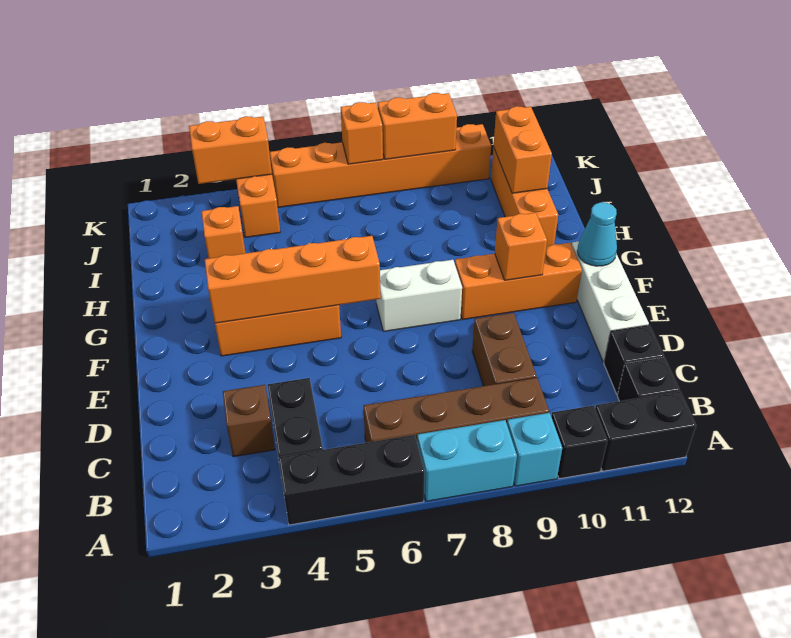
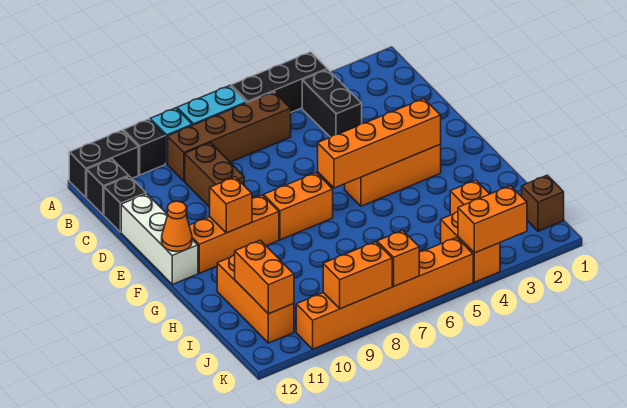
brown 1x1 brick [223,385,275,457] -> brown 1x1 brick moved to [522,175,564,231]
white 1x2 brick [376,260,462,331] -> orange 1x2 brick [264,173,333,240]
cyan 1x1 cone [577,202,617,266] -> orange 1x1 cone [162,201,192,252]

